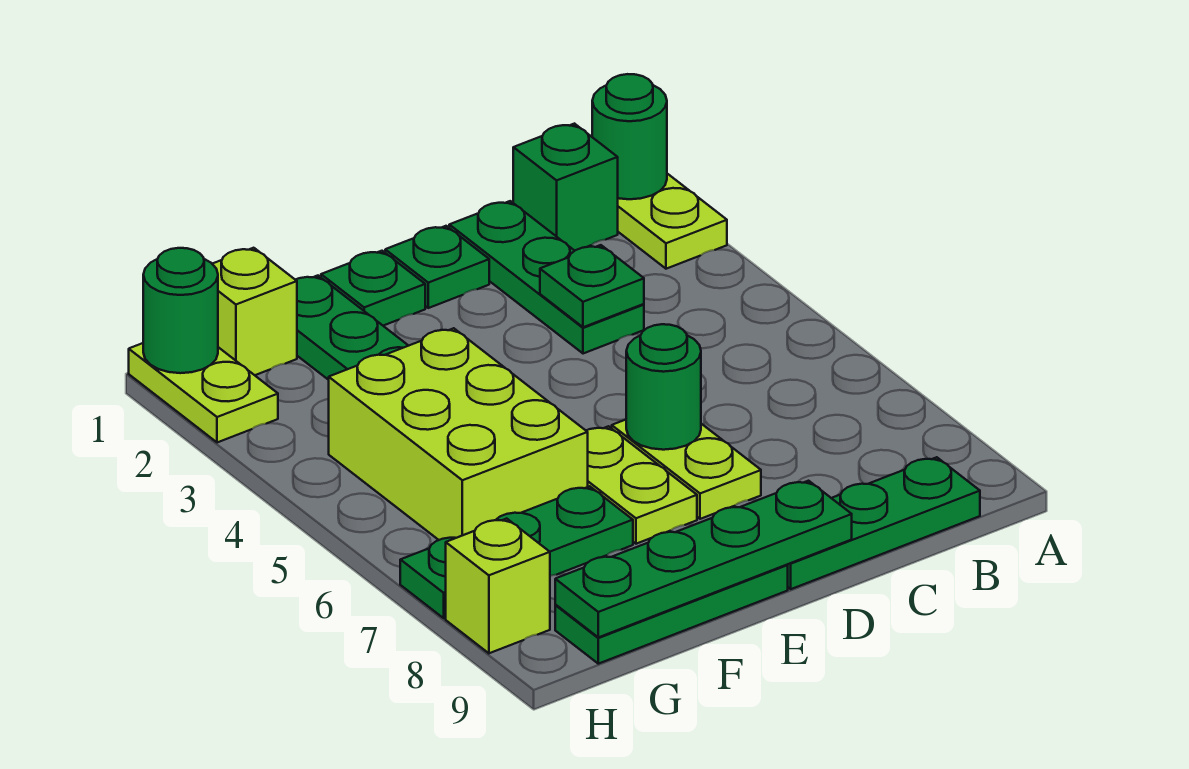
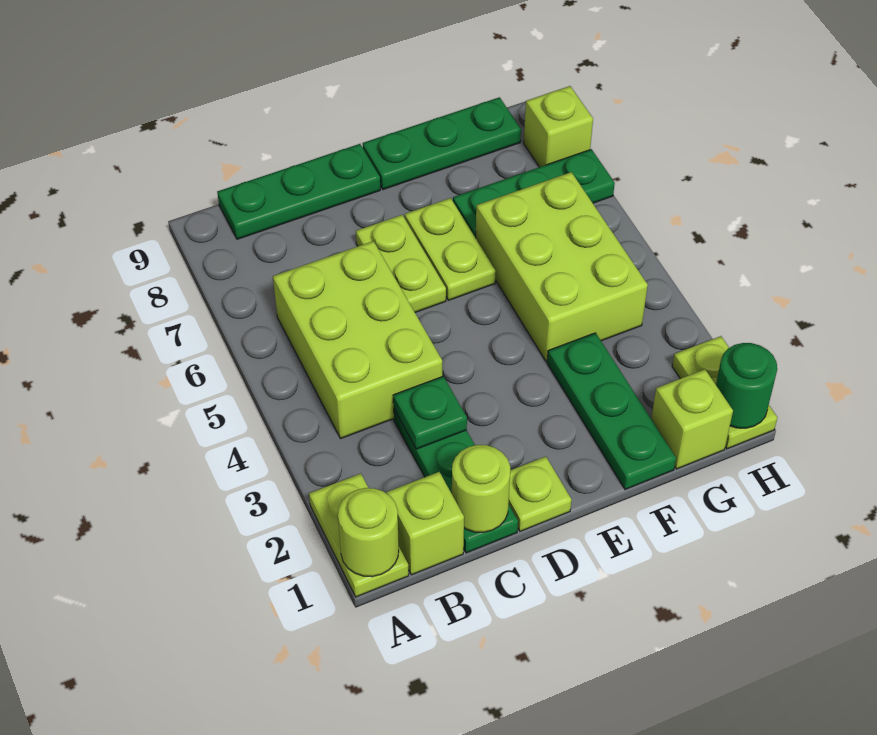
green 1x1 round brick [592,74,667,199] -> lime 1x1 round brick [338,488,399,577]
green 1x1 brick [513,124,618,251] -> lime 1x1 brick [386,472,464,575]
none -> lime 2x3 brick [273,241,442,439]
none -> lime 1x1 round brick [452,445,510,532]
green 1x1 plate [385,226,489,308] -> lime 1x1 plate [508,457,572,531]
green 1x1 round brick [626,324,701,450] -> none
green 1x4 plate [555,481,852,637] -> none
green 1x1 plate [321,251,425,326] -> none

